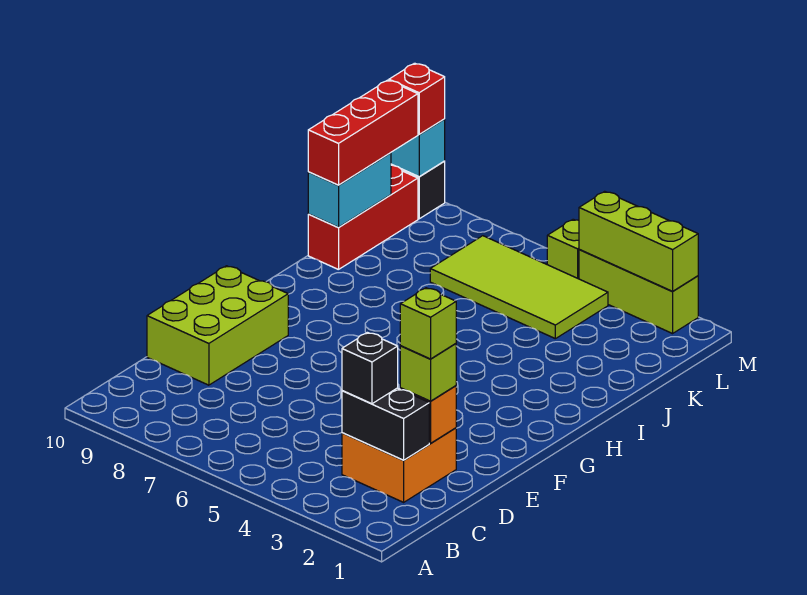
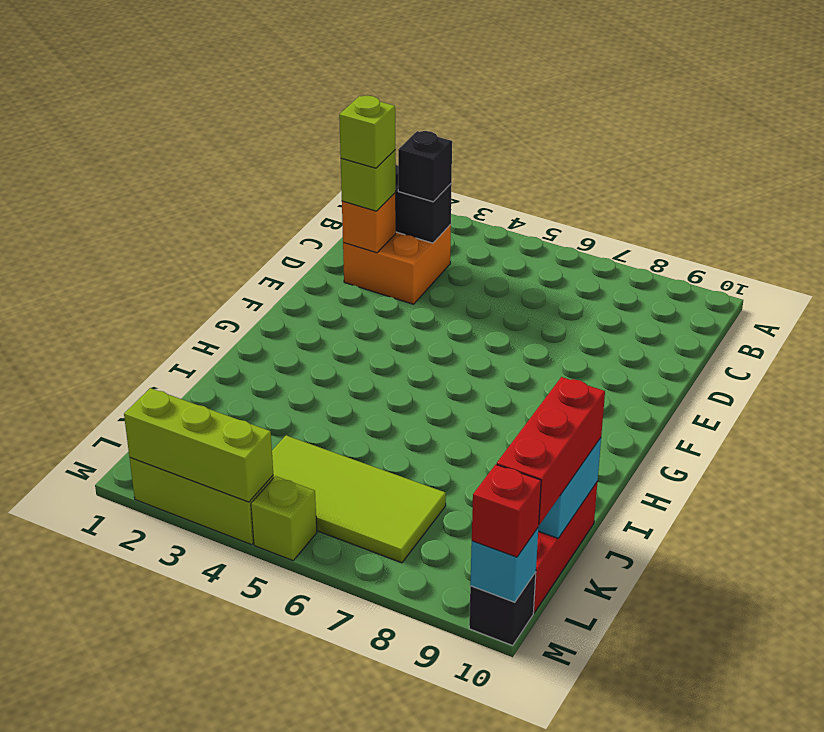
lime 2x3 brick [147,266,288,385] -> none

